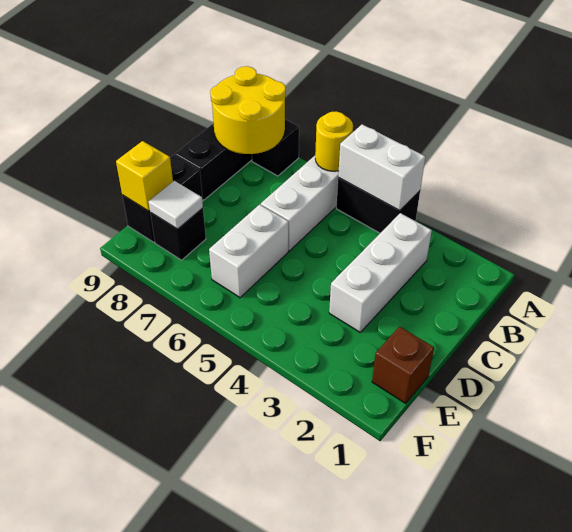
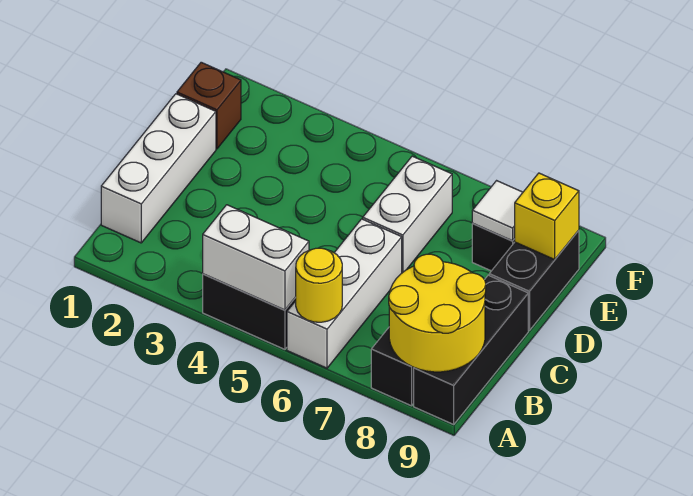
white 1x3 brick [329,213,432,332] -> white 1x3 brick moved to [101,94,216,243]

